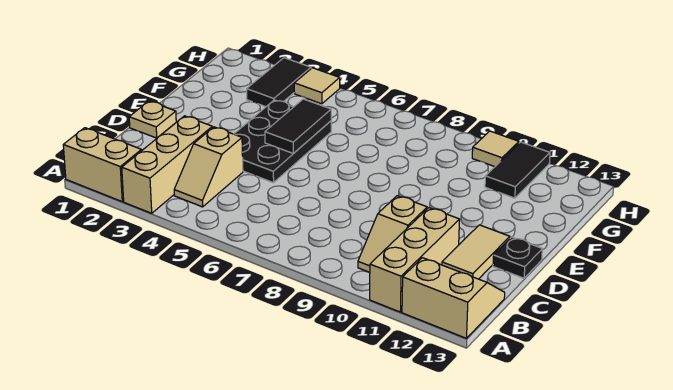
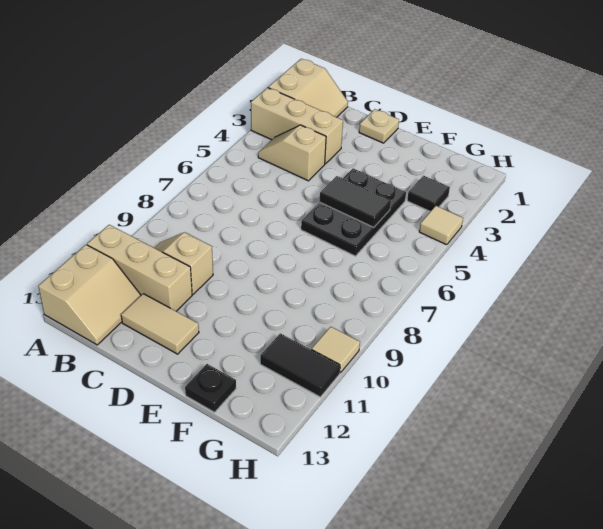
black 2x3 plate [234,100,331,183] -> black 2x3 plate turned to [301,168,406,256]
black 1x1 plate [493,237,542,278] -> black 1x1 plate moved to [185,364,236,412]
black 1x2 tile [247,58,311,107] -> black 1x1 tile [407,176,450,212]

